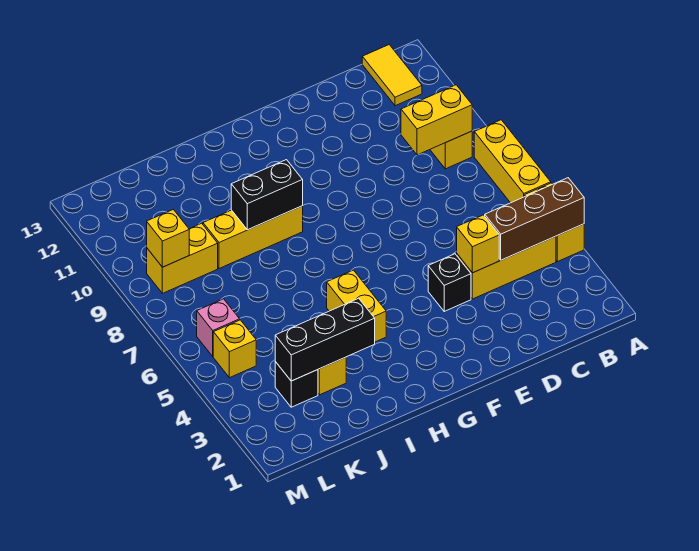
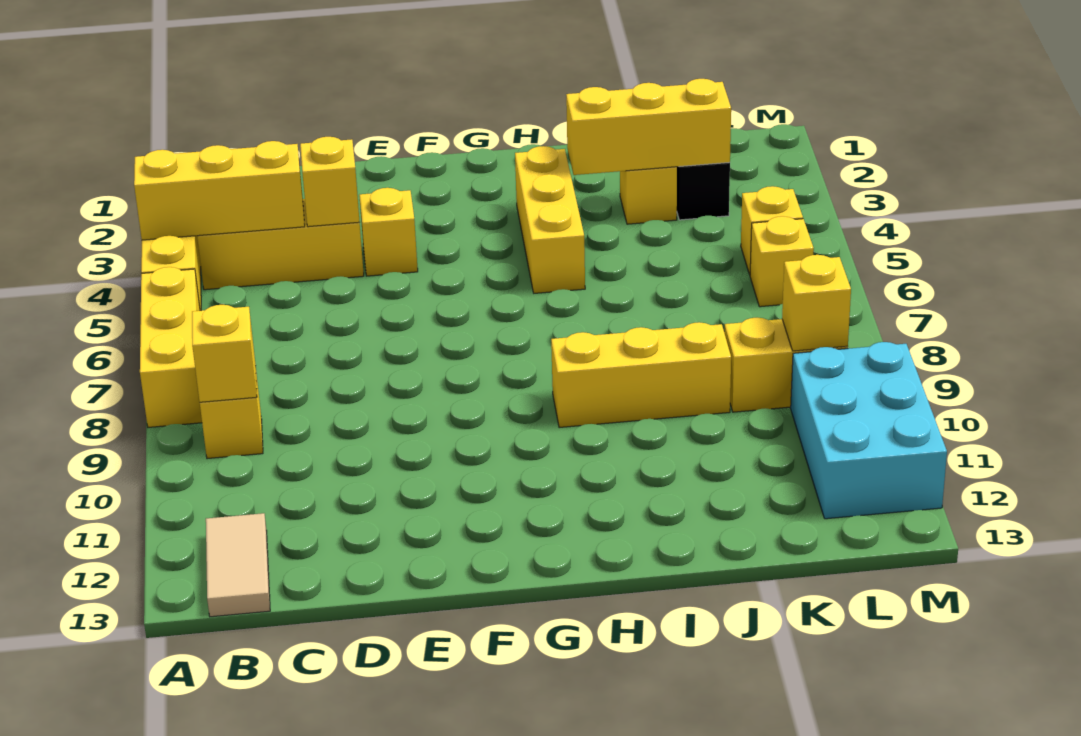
brown 1x3 brick [485,178,584,260] -> yellow 1x3 brick [134,141,305,240]
yellow 1x2 brick [401,85,472,155] -> yellow 1x1 brick [192,305,257,402]
yellow 1x2 tile [362,45,422,106] -> tan 1x2 tile [206,513,270,617]
black 1x1 brick [428,254,471,311] -> yellow 1x1 brick [359,188,418,276]
yellow 1x2 brick [327,270,386,342] -> yellow 1x3 brick [515,146,585,293]
black 1x2 brick [231,160,303,230] -> none
black 1x3 brick [275,298,375,381] -> yellow 1x3 brick [566,79,731,175]
pink 1x1 brick [197,299,240,356] -> yellow 1x1 brick [750,216,814,307]
none -> cyan 2x3 brick [791,342,947,519]

